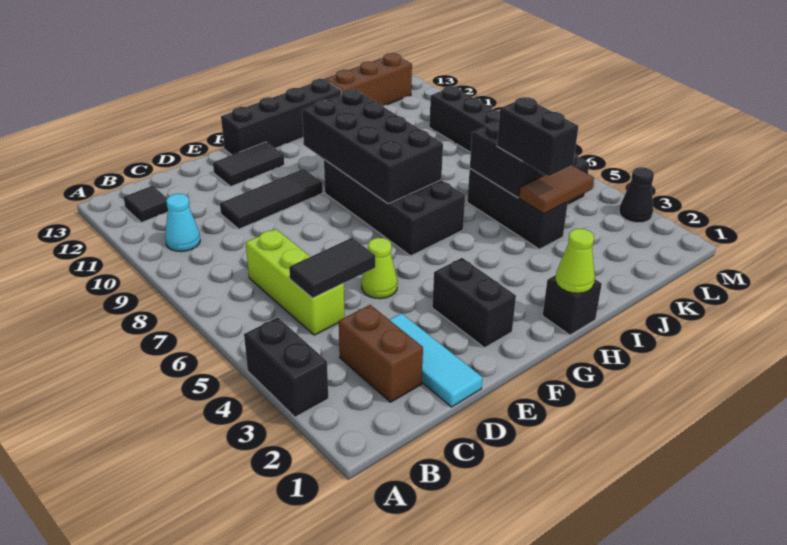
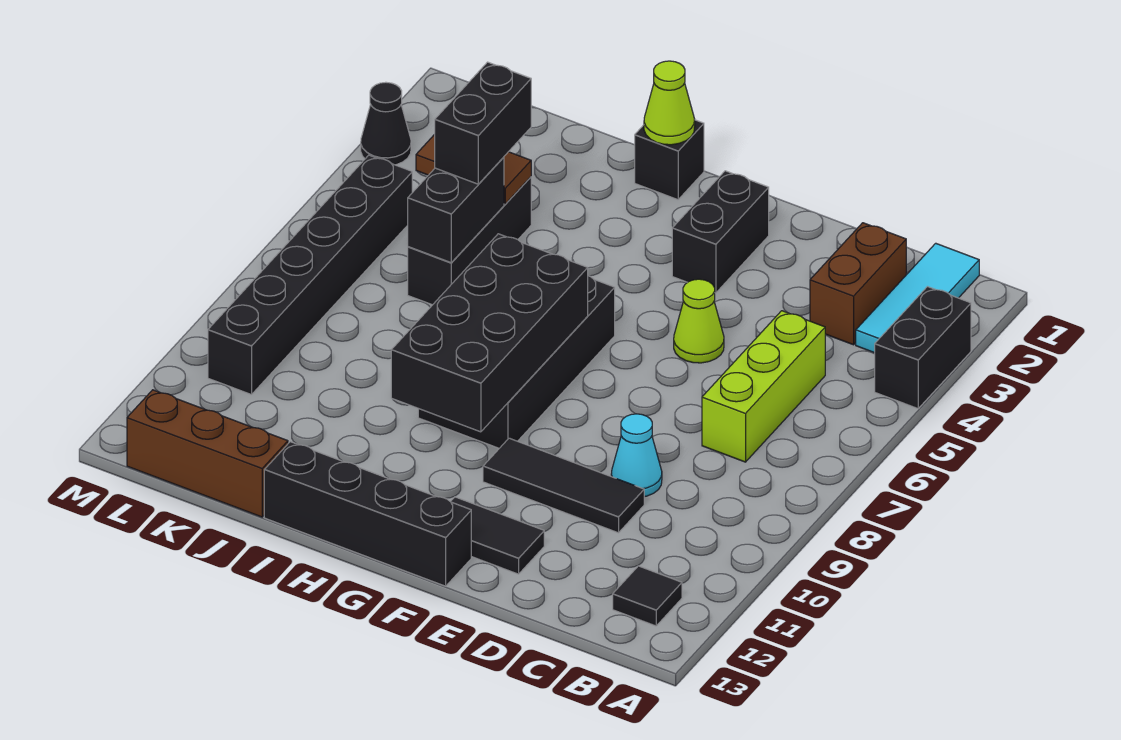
cyan 1x1 cone [165,194,200,252] -> cyan 1x1 cone moved to [611,414,662,497]
black 1x2 tile [289,238,375,298] -> none
cyan 1x3 tile [389,313,482,407] -> cyan 1x3 tile moved to [856,243,979,353]

